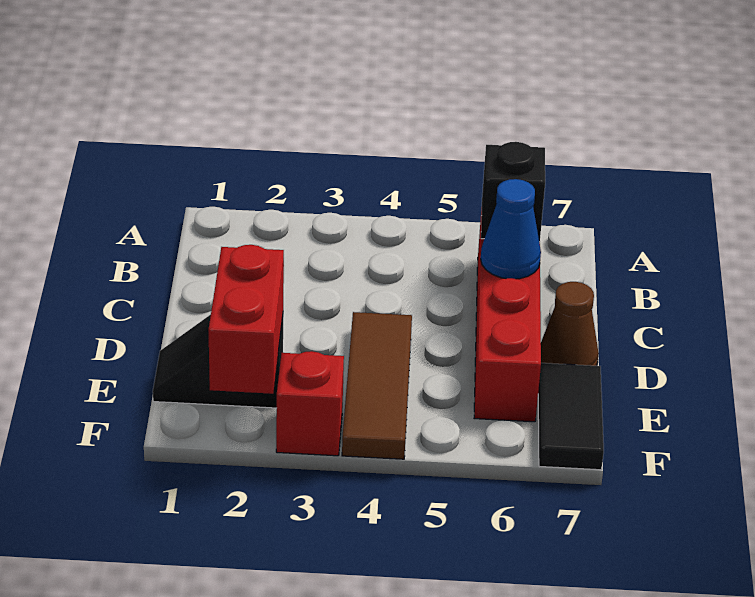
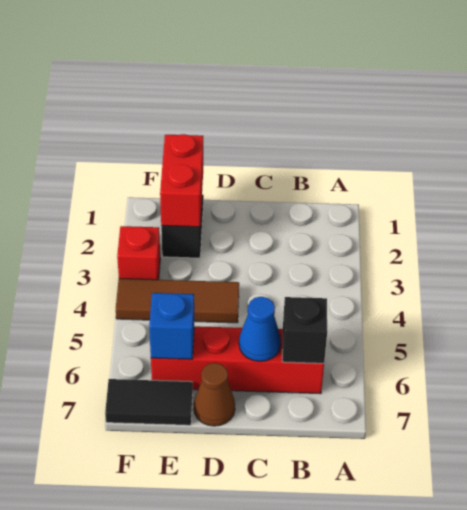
red 1x2 brick [208,245,284,394] -> red 1x2 brick turned to [160,134,203,227]
none -> blue 1x1 brick [149,293,194,359]

